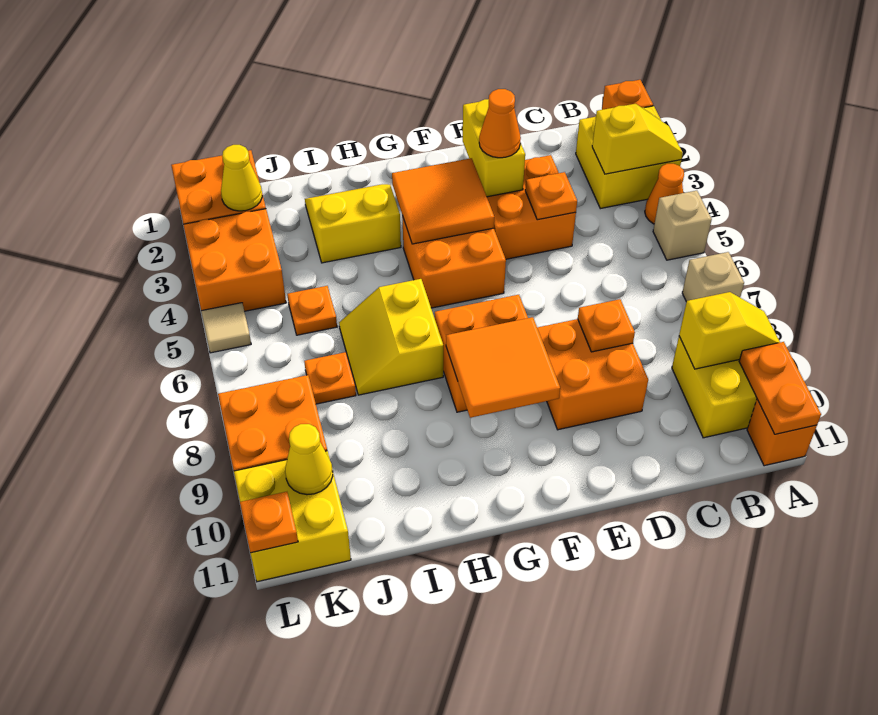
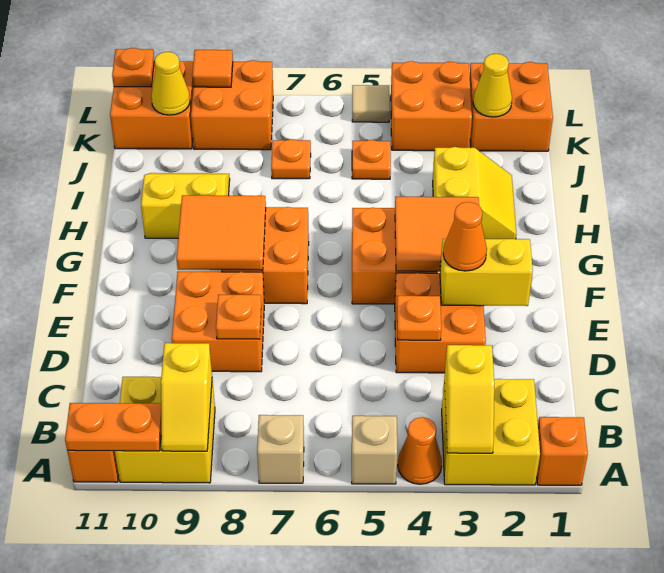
yellow 2x2 slope [339,279,443,395] -> yellow 2x2 slope moved to [141,173,230,238]
yellow 2x2 brick [234,451,351,582] -> orange 2x2 brick [110,61,194,149]
none -> orange 1x1 tile [192,50,233,87]

